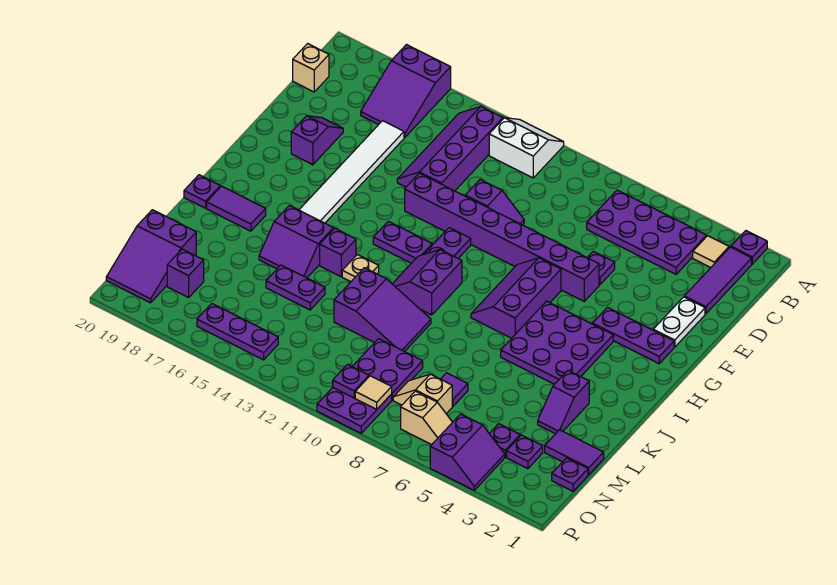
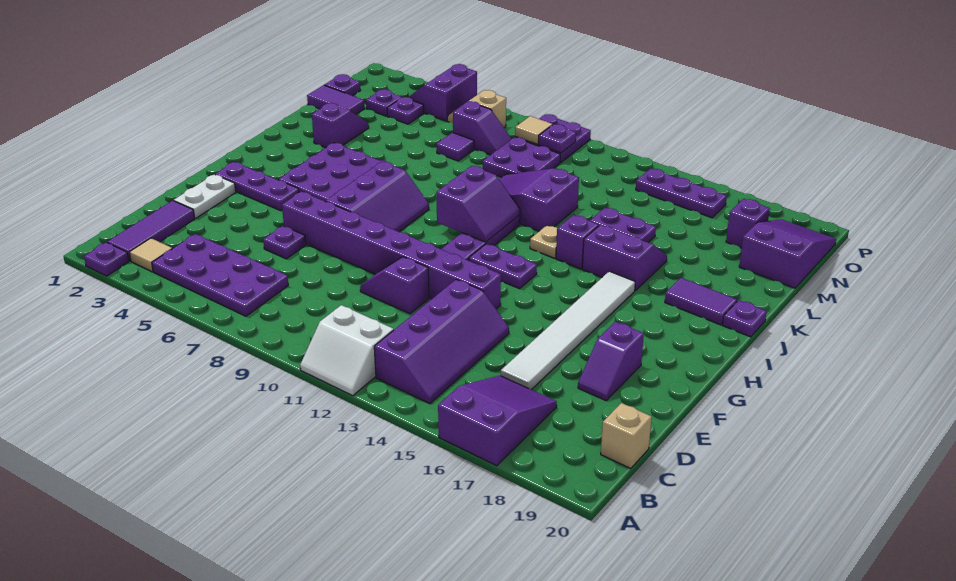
tan 1x2 slope [393,374,452,414] -> purple 1x2 slope [453,101,511,155]

